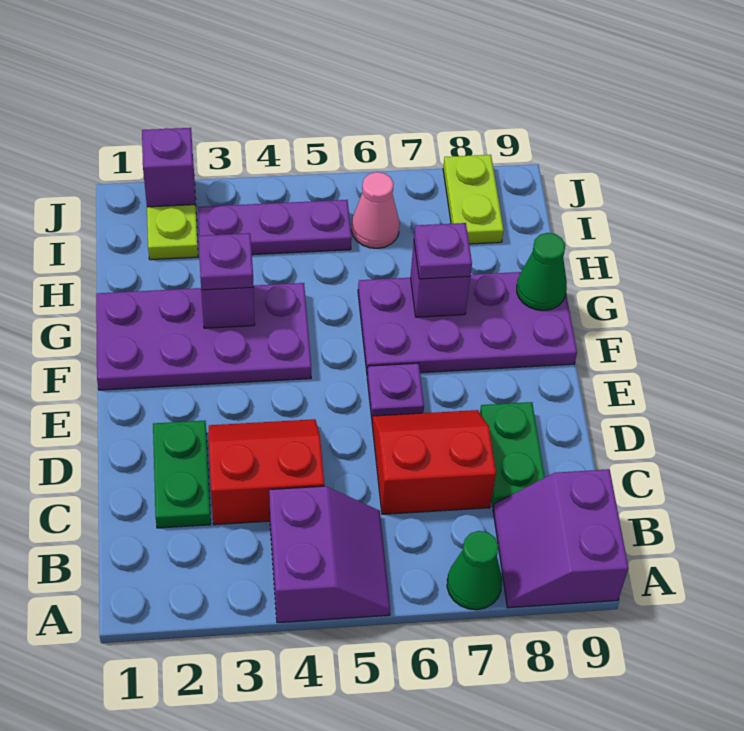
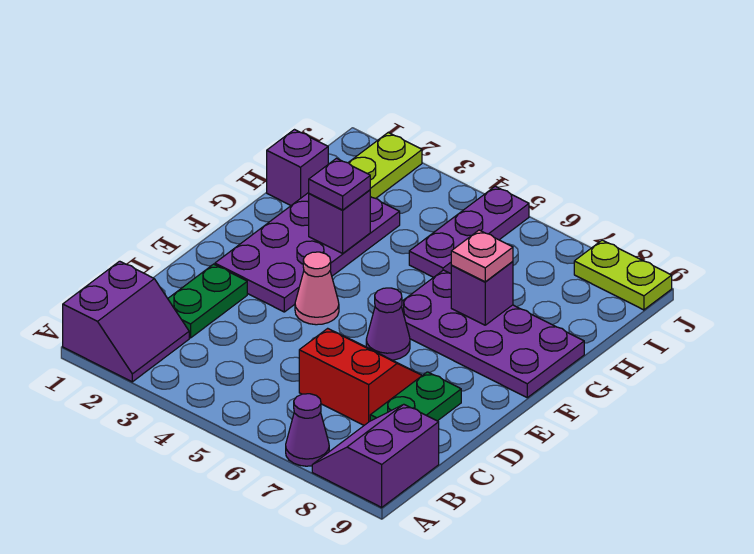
purple 2x2 slope [269,486,390,623] -> purple 2x2 slope moved to [63,261,189,382]
green 1x1 cone [447,531,502,610] -> purple 1x1 cone [286,394,329,466]
red 2x2 slope [209,419,324,525] -> none
purple 1x1 plate [367,363,424,418] -> purple 1x1 cone [366,288,410,360]
purple 2x4 plate [96,283,311,390] -> purple 2x4 plate turned to [215,193,400,312]
purple 1x1 plate [414,223,472,279] -> pink 1x1 plate [451,230,513,282]
green 1x1 cone [517,233,567,310] -> none
purple 1x3 plate [198,200,352,255] -> purple 1x3 plate turned to [409,186,529,277]
pink 1x1 cone [351,172,400,248] -> pink 1x1 cone moved to [295,252,339,325]
lime 1x2 plate [443,155,504,244] -> lime 1x2 plate turned to [574,240,672,310]
purple 1x1 brick [142,128,196,207] -> purple 1x1 brick moved to [267,130,328,205]

